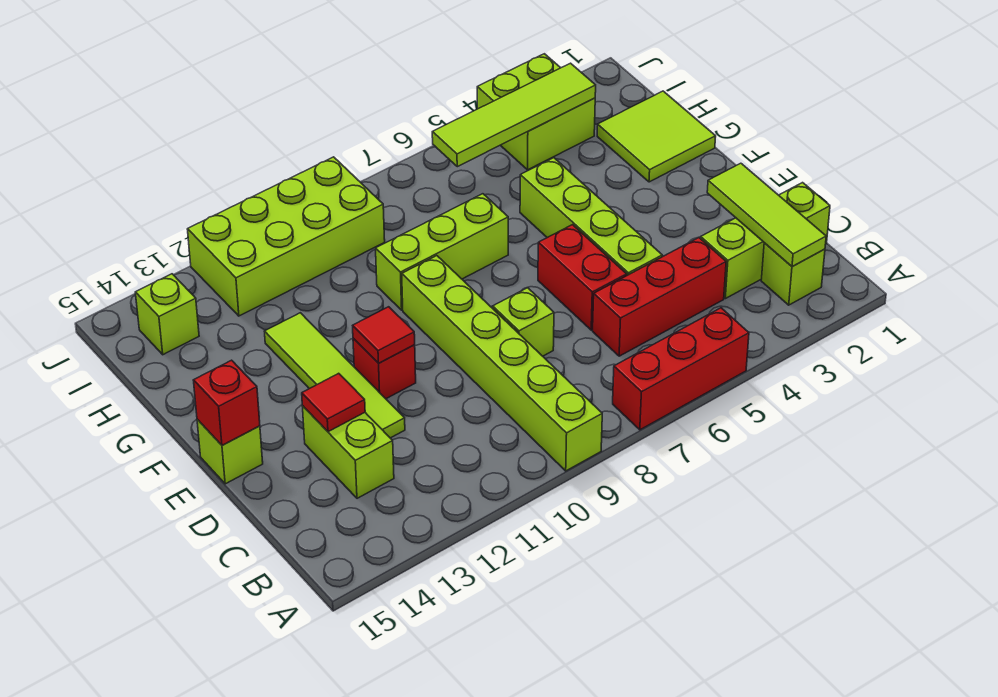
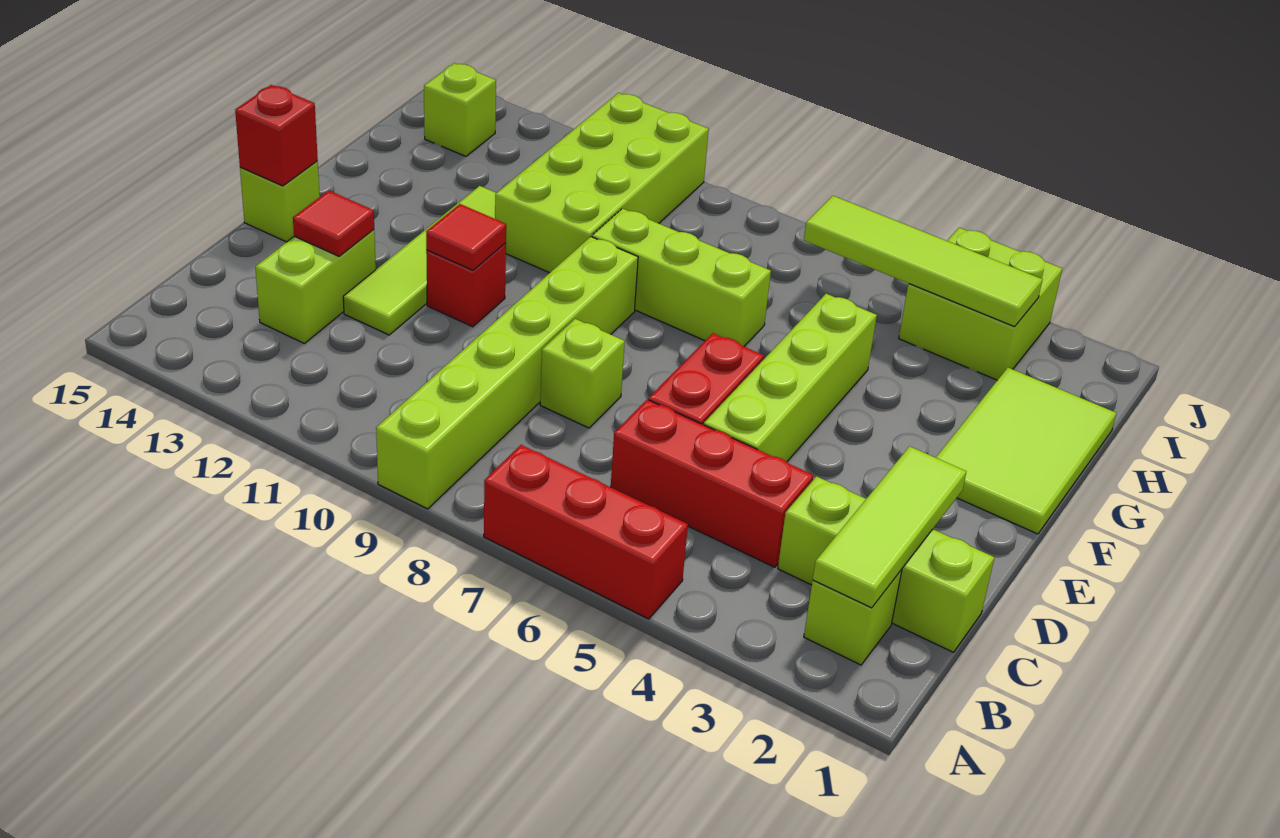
lime 2x2 tile [597,91,716,182] -> lime 2x3 tile [936,368,1116,534]
lime 2x4 brick [187,157,385,316] -> lime 2x4 brick turned to [495,93,709,273]

